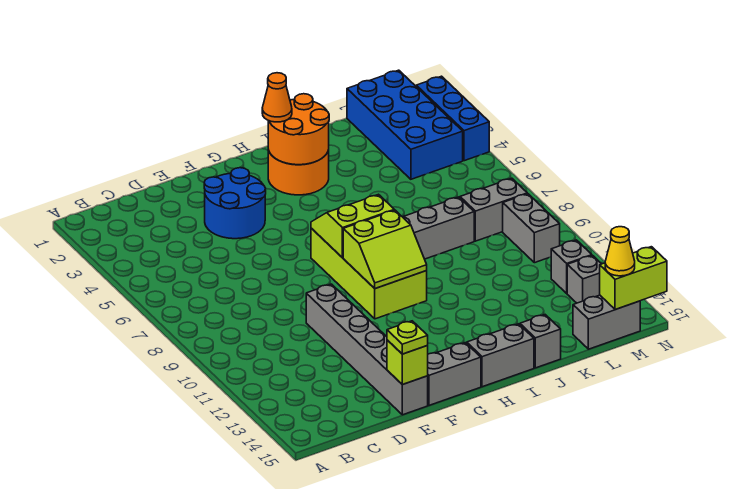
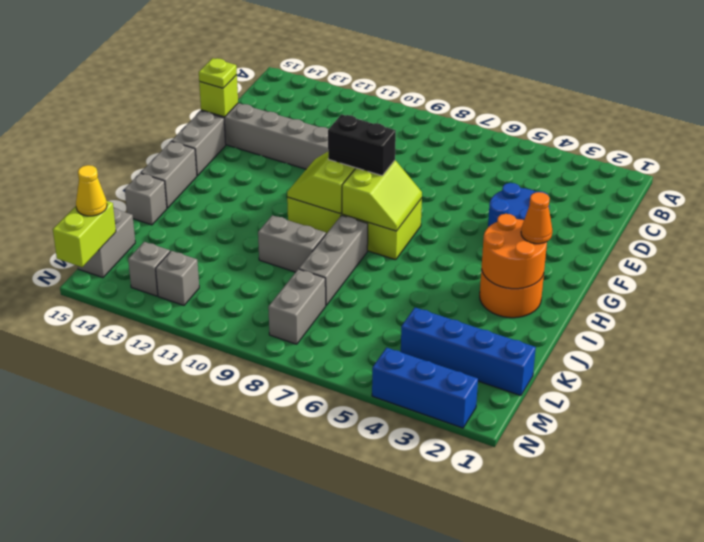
none -> black 1x2 brick [328,114,396,176]
blue 2x4 brick [347,70,463,179] -> blue 1x4 brick [401,307,536,396]
grey 1x2 brick [503,194,560,263] -> grey 1x2 brick moved to [258,215,326,272]

